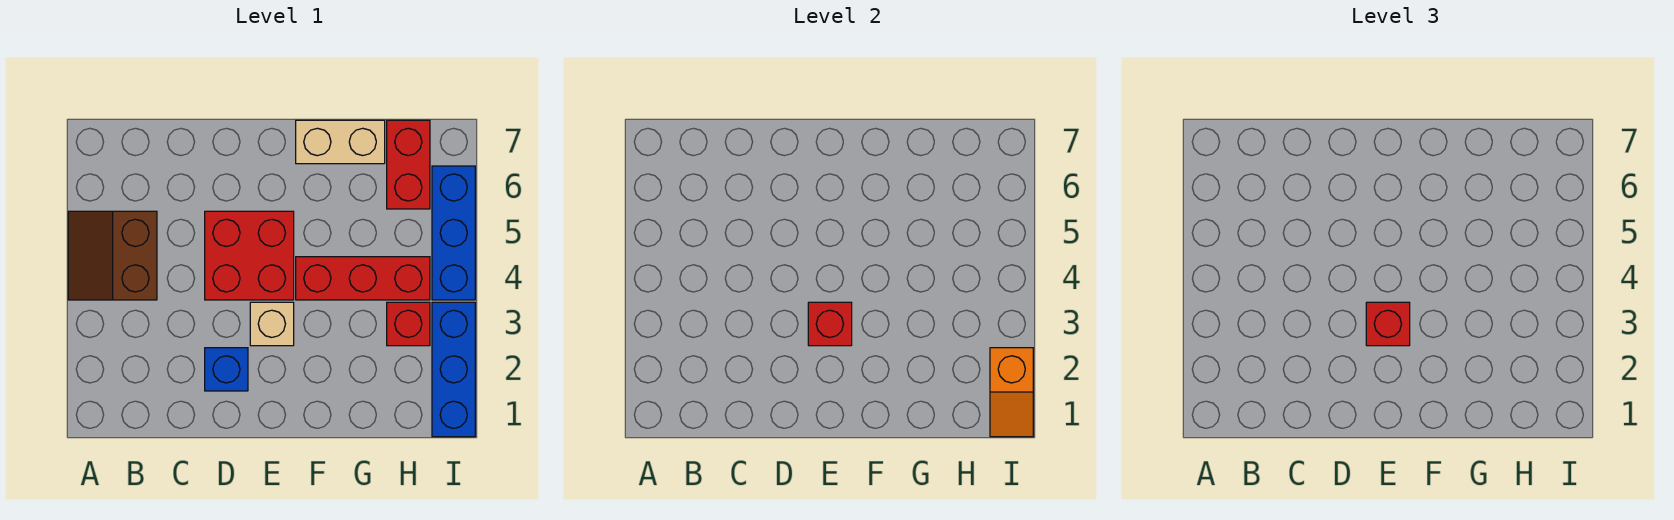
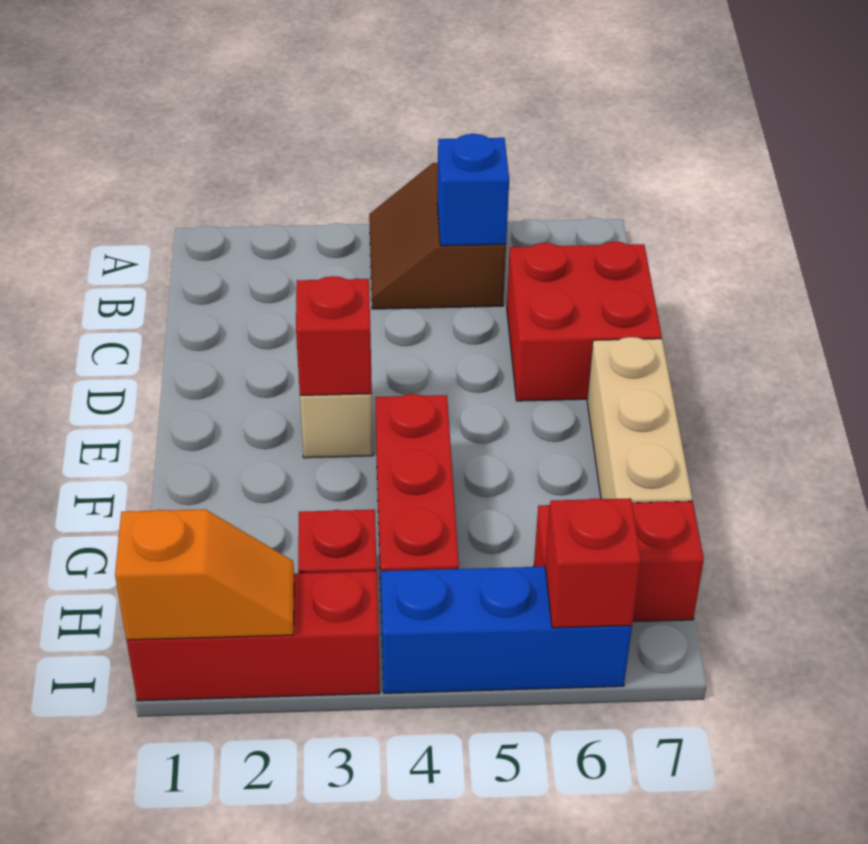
brown 2x2 slope [68,211,157,300] -> brown 2x2 slope turned to [369,163,506,309]
blue 1x1 brick [205,348,248,391] -> blue 1x1 brick moved to [437,134,509,246]
red 2x2 brick [205,211,294,300] -> red 2x2 brick moved to [507,242,662,401]
red 1x1 brick [1366,302,1410,346] -> red 1x1 brick moved to [545,498,641,628]
tan 1x2 brick [296,120,385,164] -> tan 1x3 brick [587,337,692,503]
blue 1x3 brick [432,302,475,437] -> red 1x3 brick [127,571,380,701]
orange 1x2 slope [990,348,1033,437] -> orange 1x2 slope turned to [115,509,294,640]

